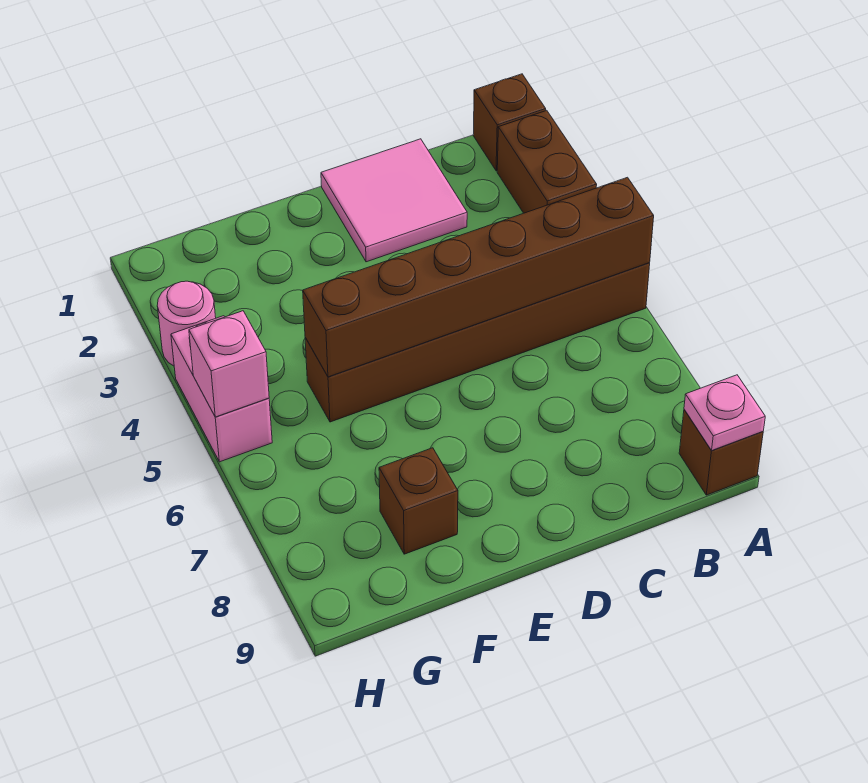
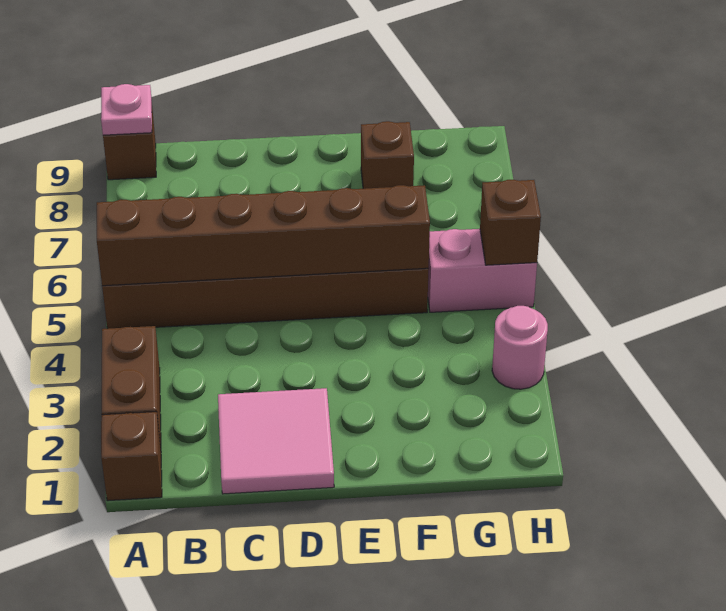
pink 1x2 brick [171,316,272,462] -> pink 1x2 brick turned to [428,229,537,312]
pink 1x1 brick [189,311,269,417] -> brown 1x1 brick [480,180,541,265]

